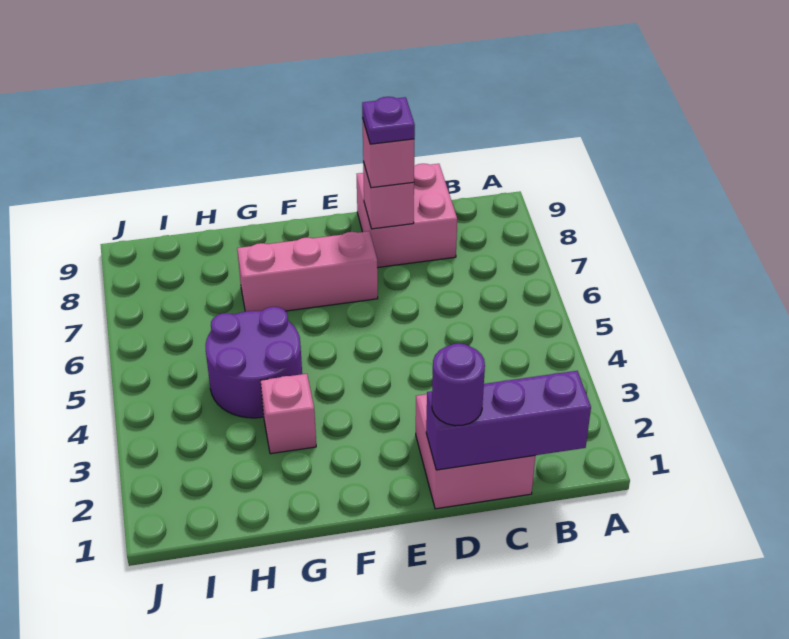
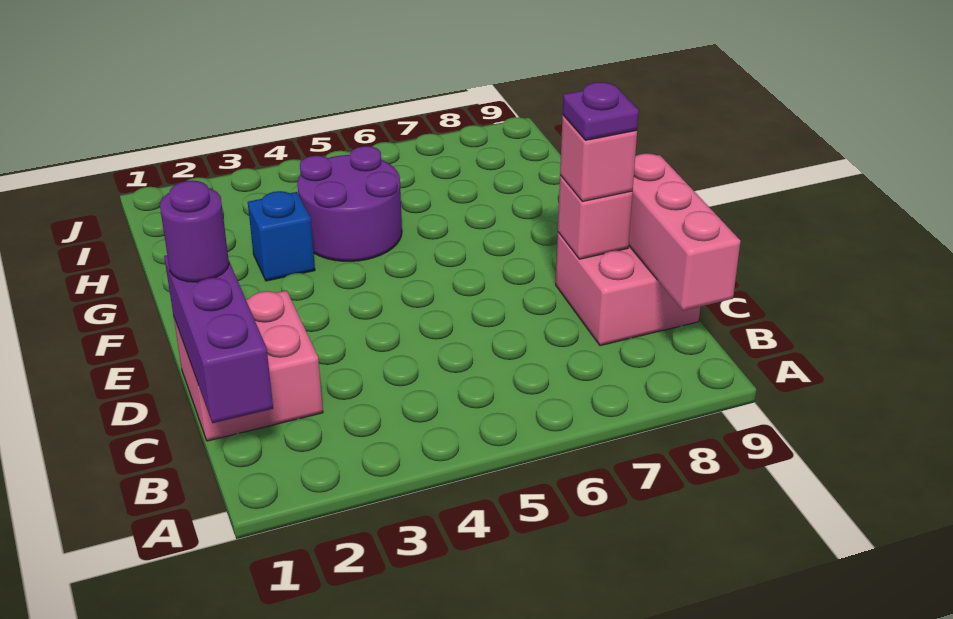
pink 1x3 brick [237,231,378,312] -> pink 1x3 brick moved to [629,153,741,311]
pink 1x1 brick [260,374,316,454] -> blue 1x1 brick [248,191,315,281]

